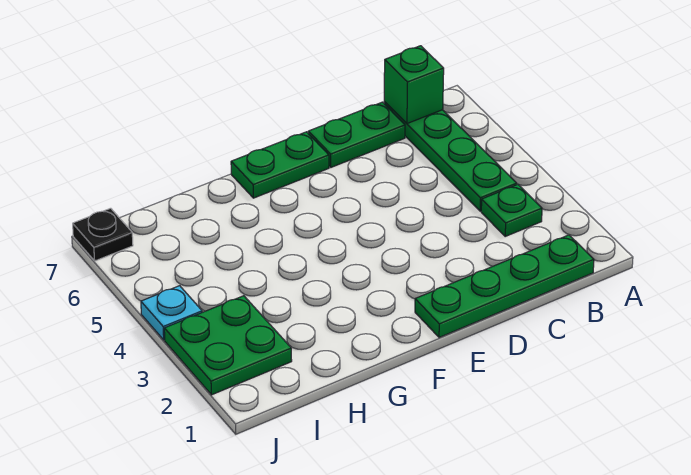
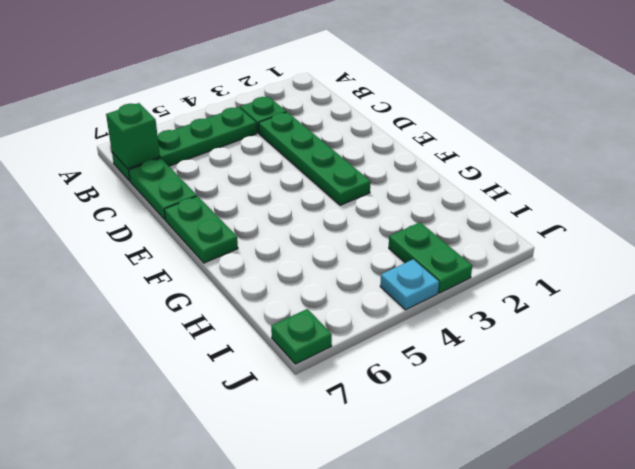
green 1x4 plate [415,235,594,337] -> green 1x4 plate moved to [259,112,370,205]
green 2x2 plate [164,296,292,395] -> green 1x2 plate [389,222,472,293]
black 1x1 plate [73,208,133,261] -> green 1x1 plate [271,309,332,364]

